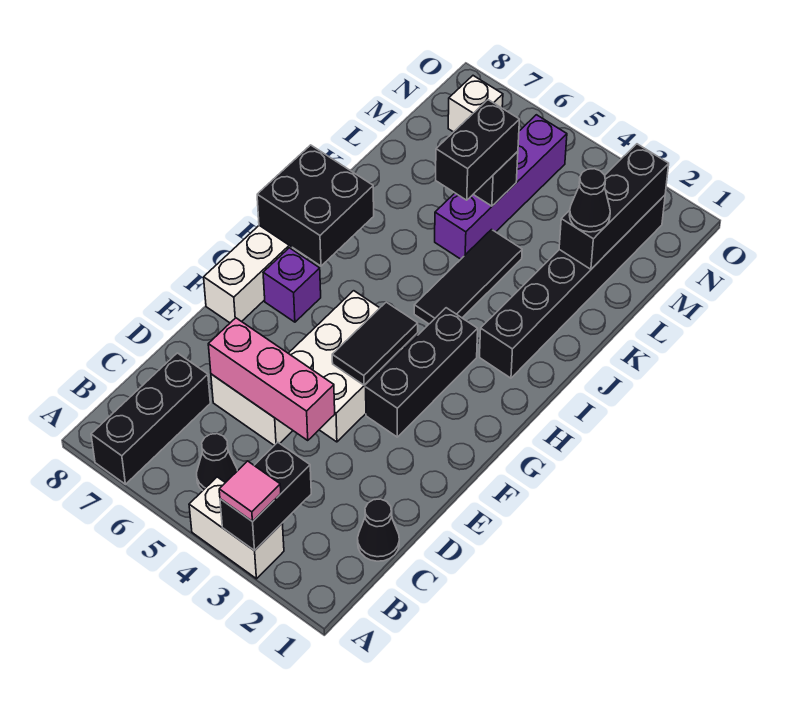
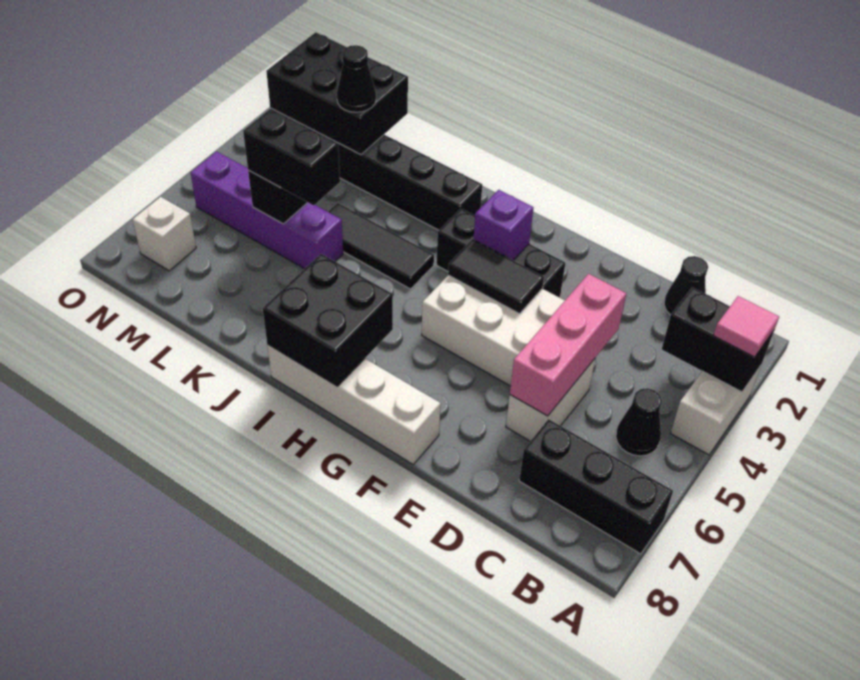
purple 1x1 brick [263,248,321,322] -> purple 1x1 brick moved to [473,190,534,260]
black 1x3 brick [559,144,669,269] -> black 2x3 brick [266,32,408,155]

